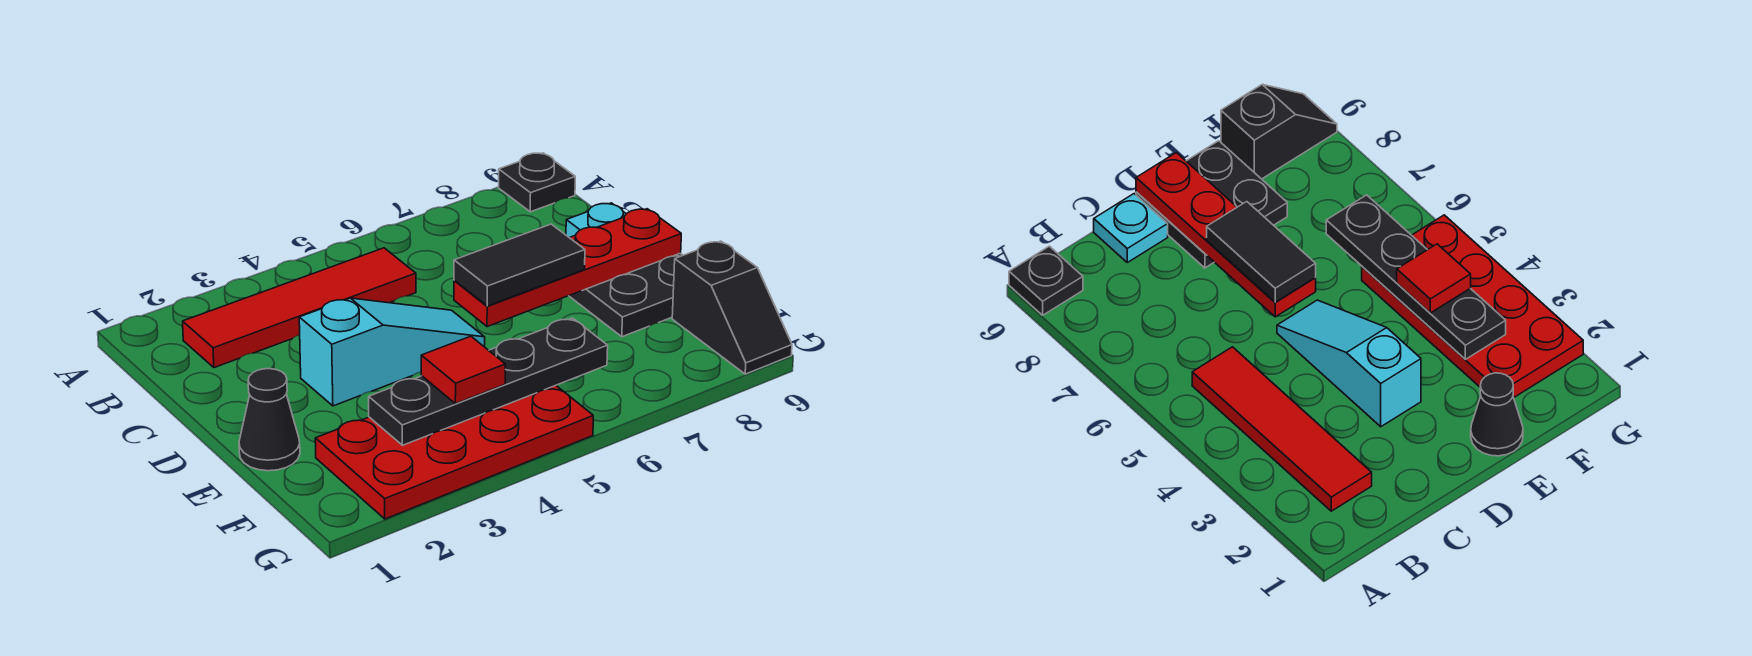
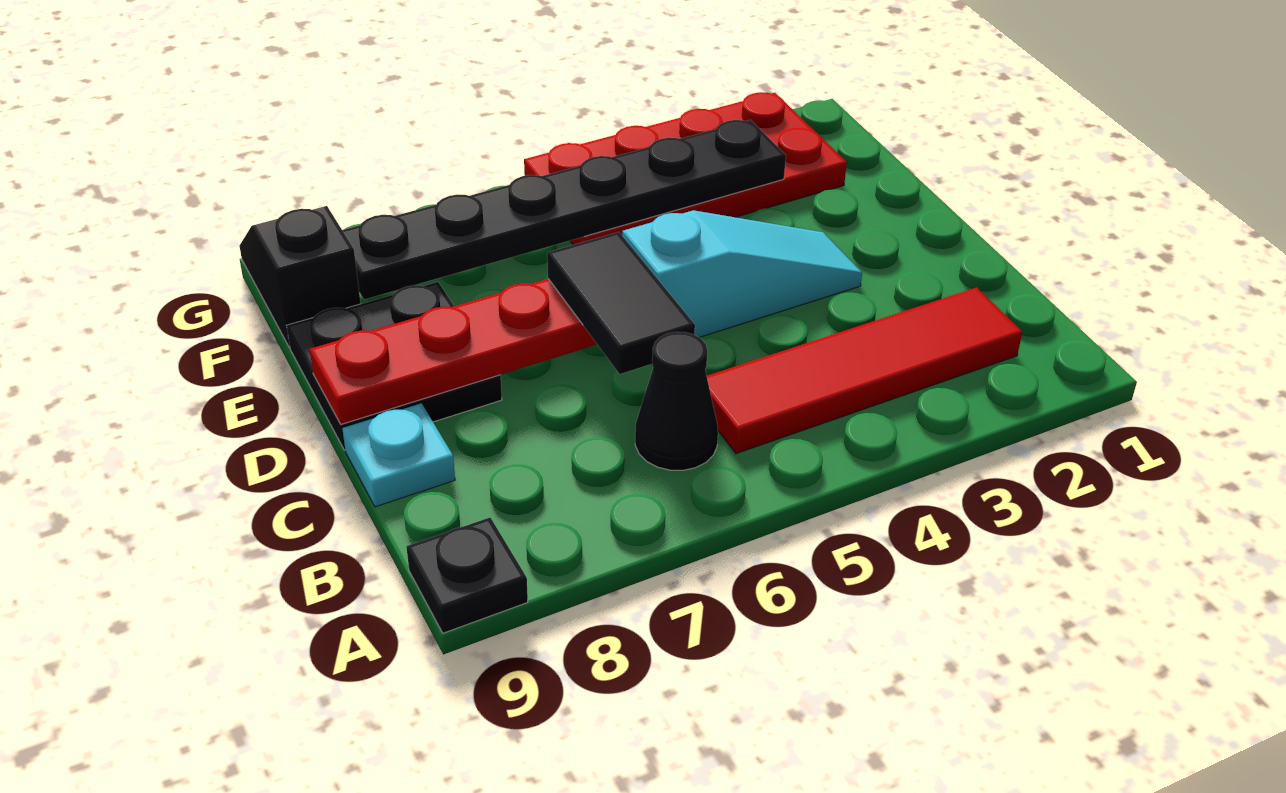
cyan 1x3 slope [299,298,485,406] -> cyan 1x3 slope turned to [622,210,862,337]
black 1x2 tile [454,224,585,306] -> black 1x2 tile turned to [547,232,695,374]
black 1x1 cone [239,369,300,471] -> black 1x1 cone moved to [635,332,718,470]
black 1x4 plate [369,318,608,445] -> black 1x6 plate [342,120,786,300]
red 1x1 tile [421,336,506,404] -> none

